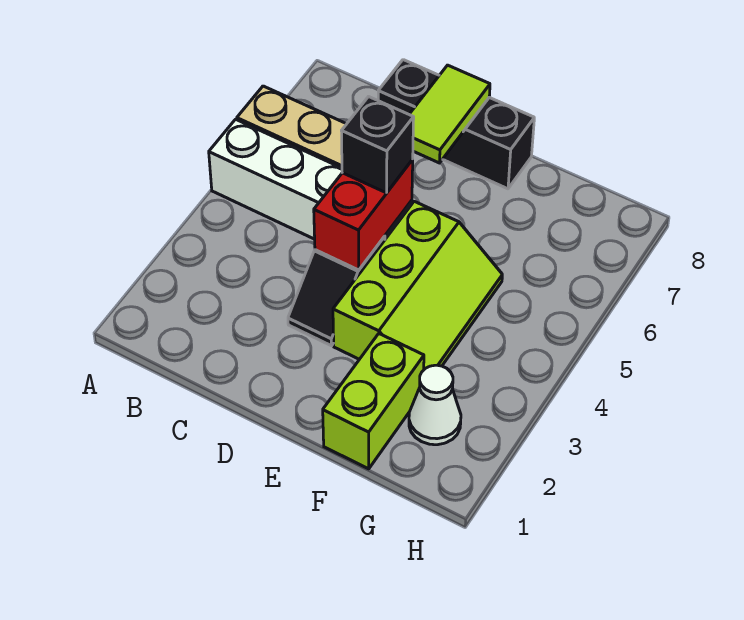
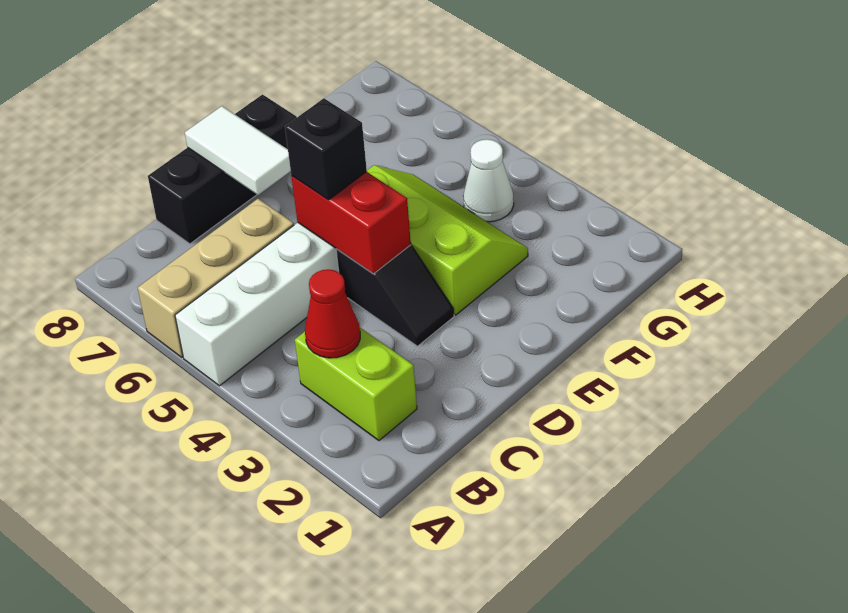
none -> red 1x1 cone [305,269,360,358]
lime 1x2 tile [409,65,490,163] -> white 1x2 tile [185,106,291,195]
lime 1x2 brick [323,334,424,469] -> lime 1x2 brick moved to [295,328,417,441]
white 1x1 cone [409,365,461,445] -> white 1x1 cone moved to [463,139,514,222]

